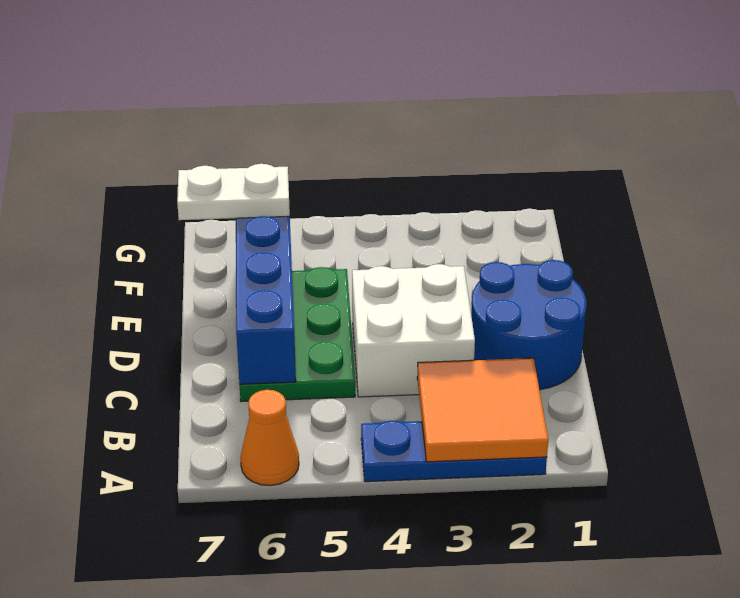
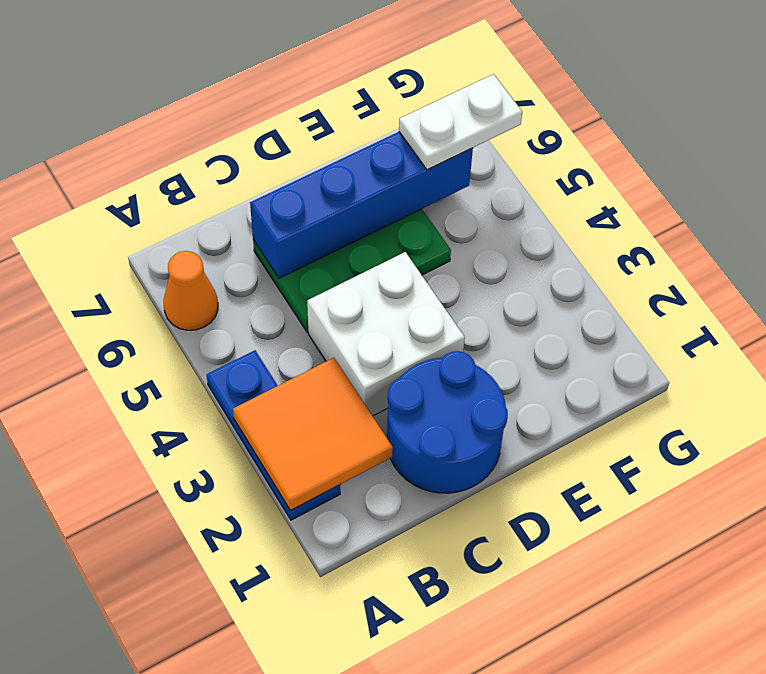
white 1x2 plate [177,164,290,220] -> white 1x2 plate turned to [399,74,522,170]

